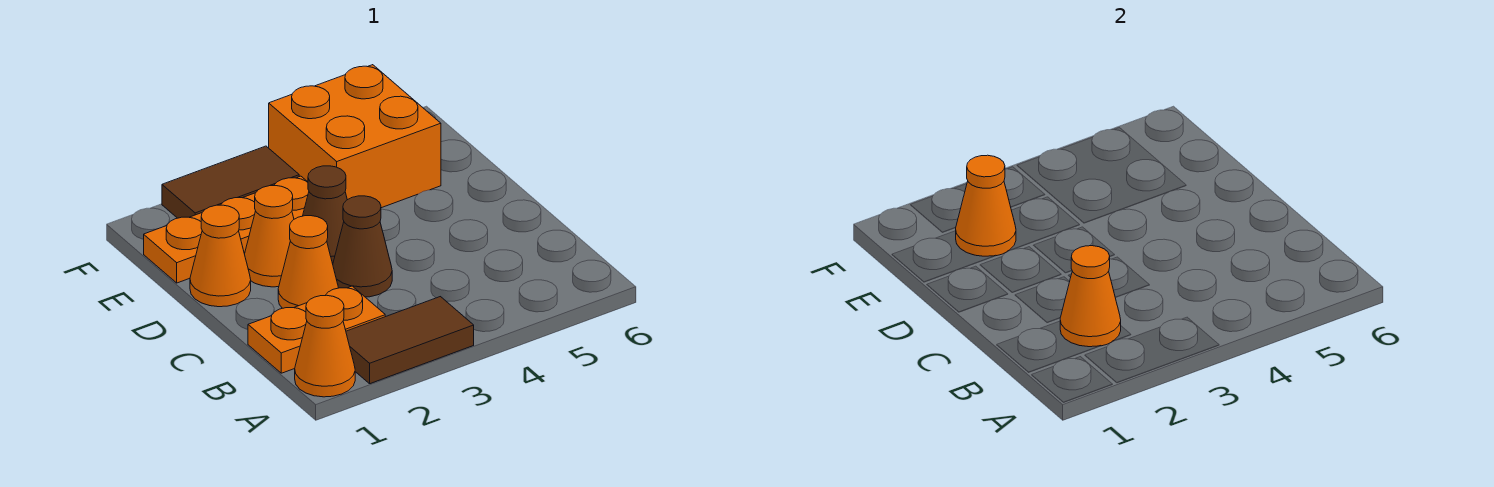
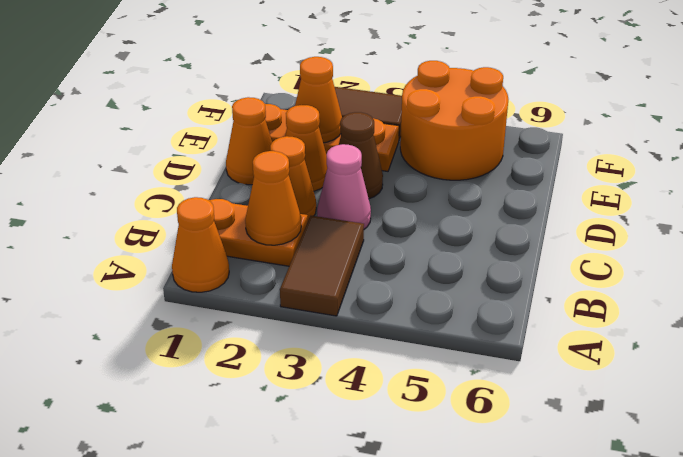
brown 1x2 tile [346,297,474,384] -> brown 1x2 tile turned to [280,215,364,316]
brown 1x1 cone [333,196,392,297] -> pink 1x1 cone [317,144,371,229]
orange 2x2 brick [269,65,441,208] -> orange 2x2 round brick [400,61,508,180]

